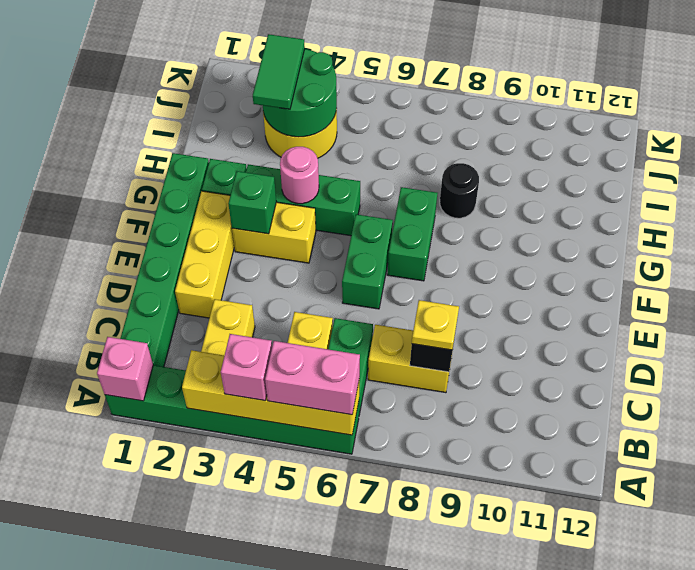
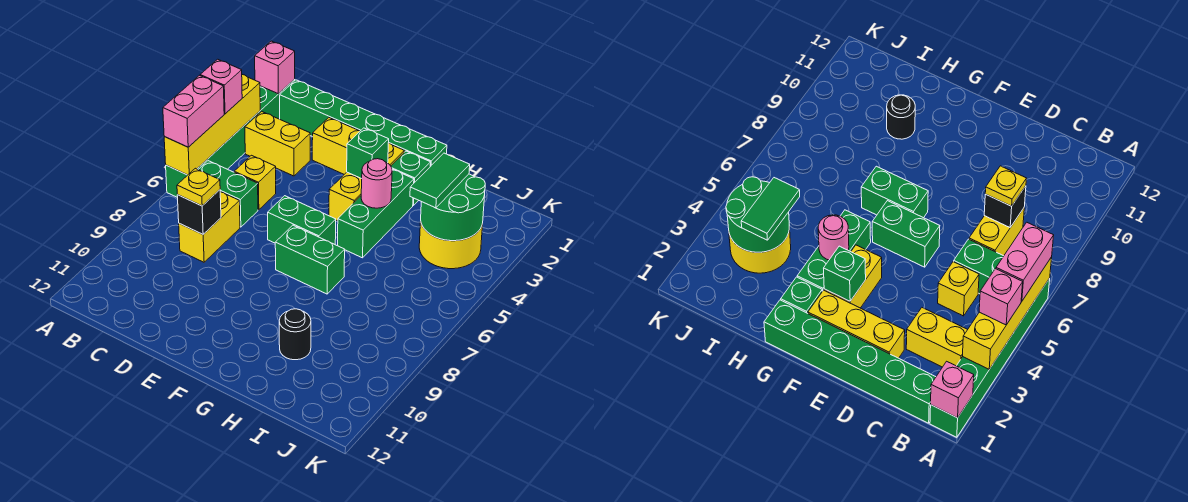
black 1x1 round brick [440,163,479,218] -> black 1x1 round brick moved to [279,309,311,360]
green 1x2 tile [253,34,305,109] -> green 1x2 tile turned to [410,153,470,208]

